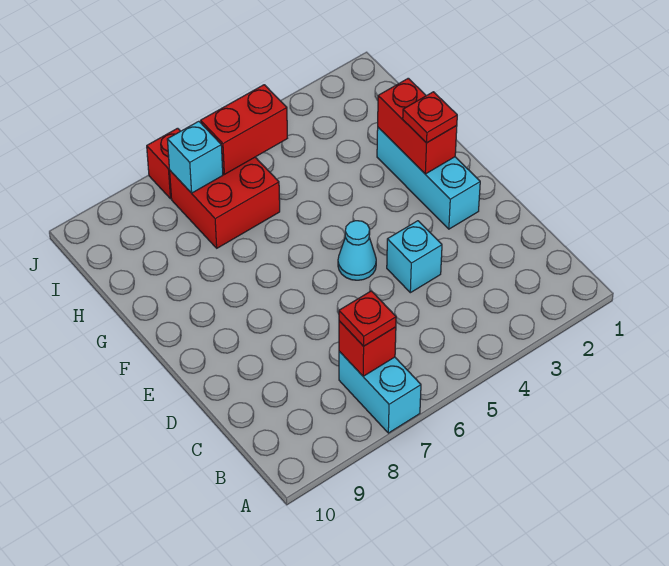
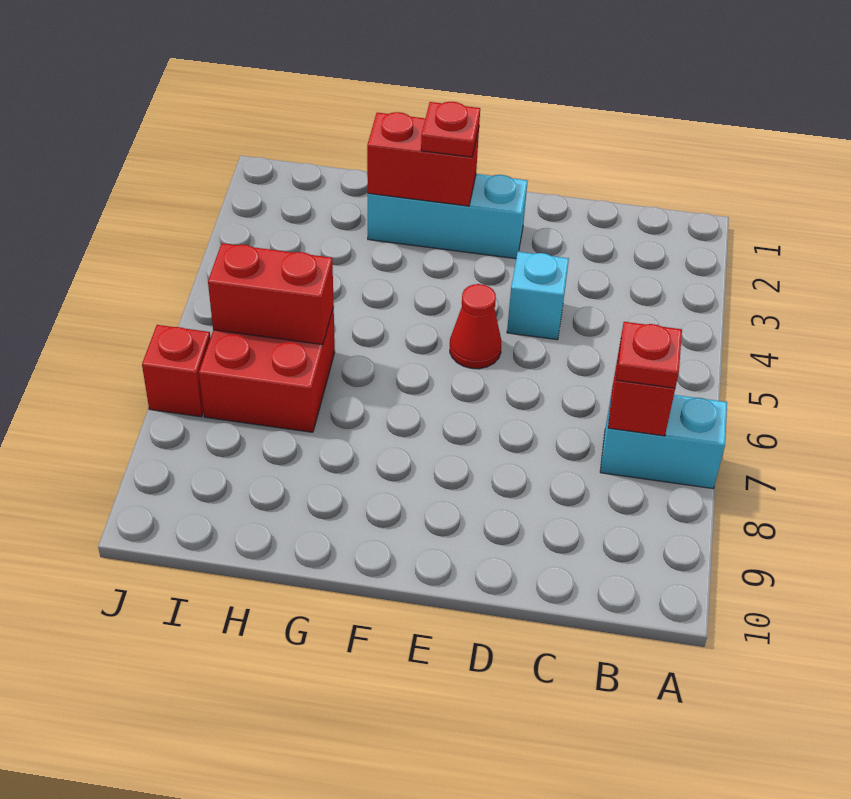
cyan 1x1 cone [338,221,376,280] -> red 1x1 cone [450,284,501,369]
red 1x2 brick [201,85,287,174] -> red 1x2 brick turned to [208,243,334,345]
cyan 1x1 brick [167,121,223,193] -> none

